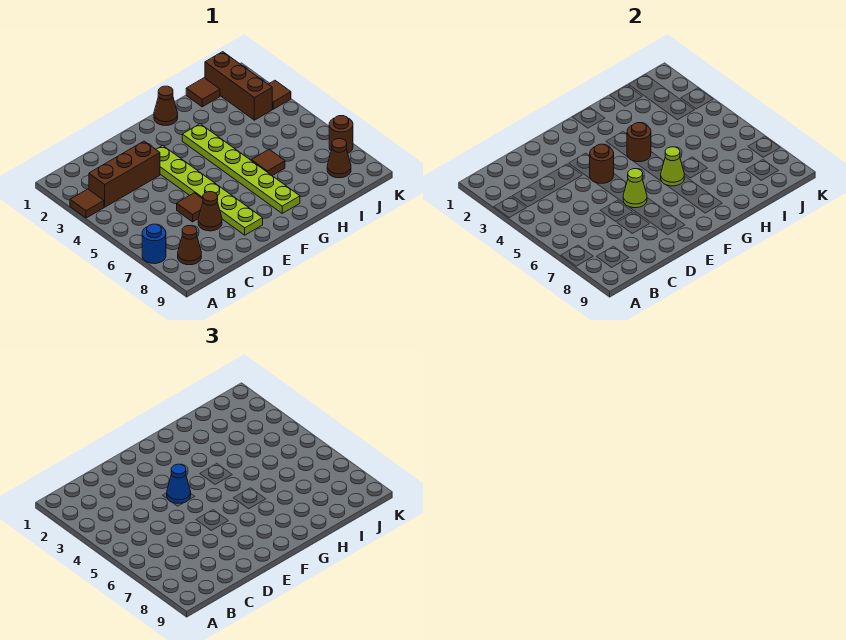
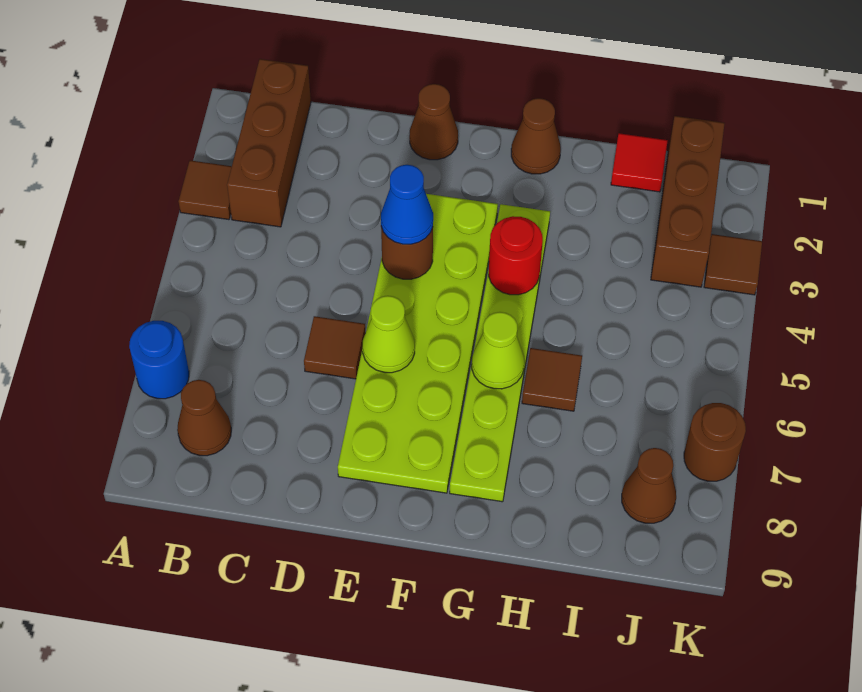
brown 1x3 brick [89,141,160,207] -> brown 1x3 brick turned to [227,59,311,227]
brown 1x1 cone [198,192,222,231] -> brown 1x1 cone moved to [409,84,458,160]
lime 1x6 plate [156,145,263,235] -> lime 2x6 plate [338,194,498,493]
brown 1x1 round brick [627,123,651,162] -> red 1x1 round brick [489,216,543,295]
brown 1x1 tile [186,78,220,107] -> red 1x1 tile [611,133,668,192]

